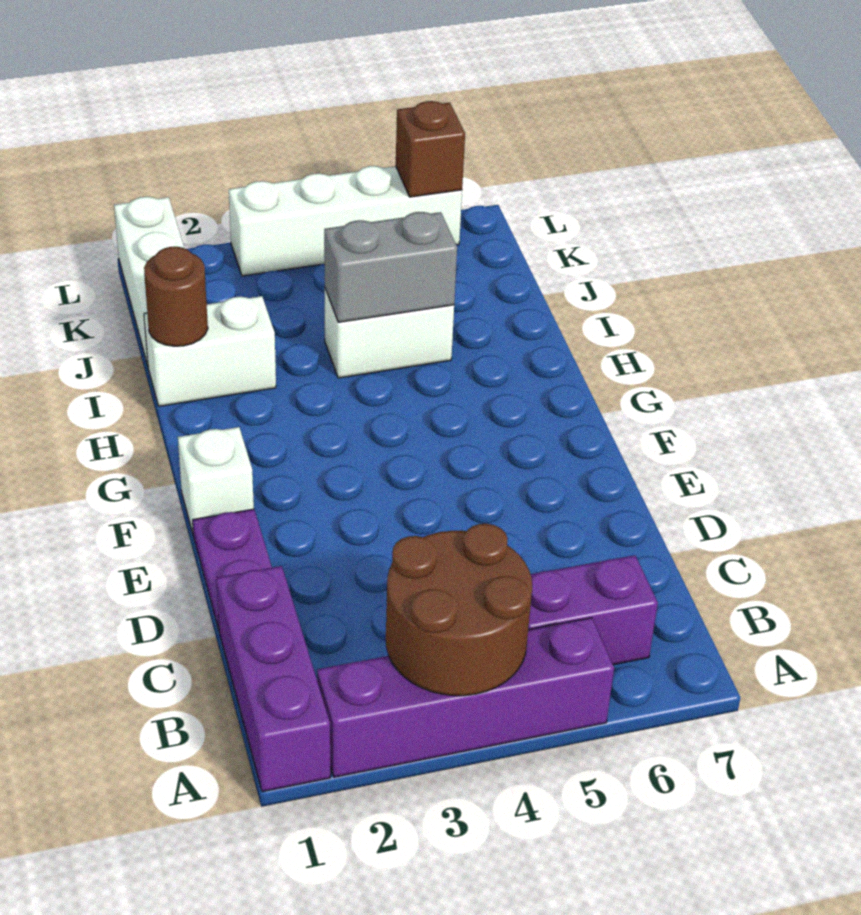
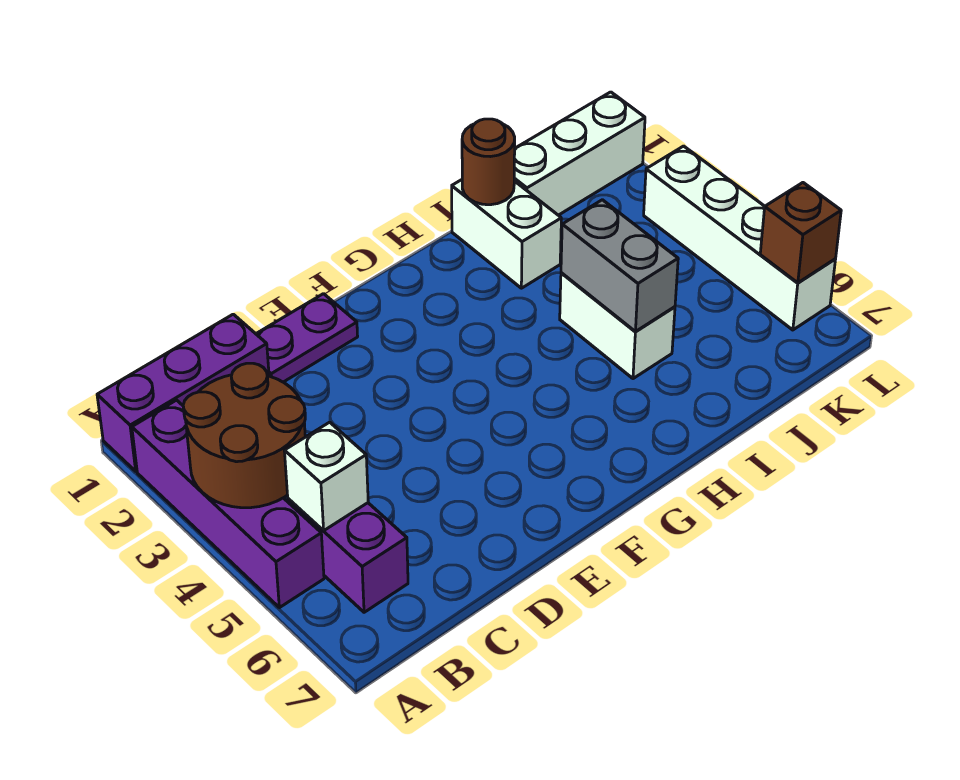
white 1x1 brick [178,427,254,533] -> white 1x1 brick moved to [284,422,368,530]

